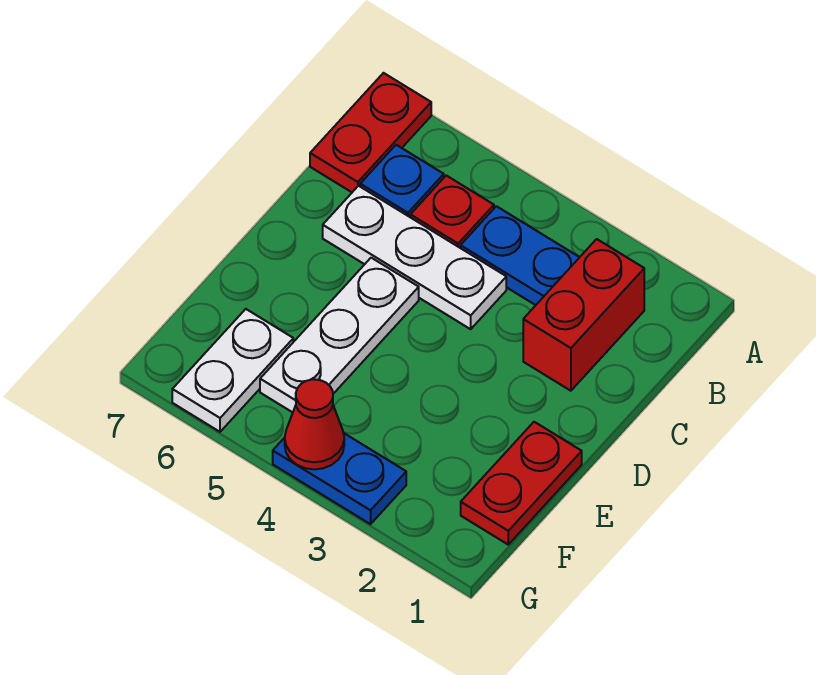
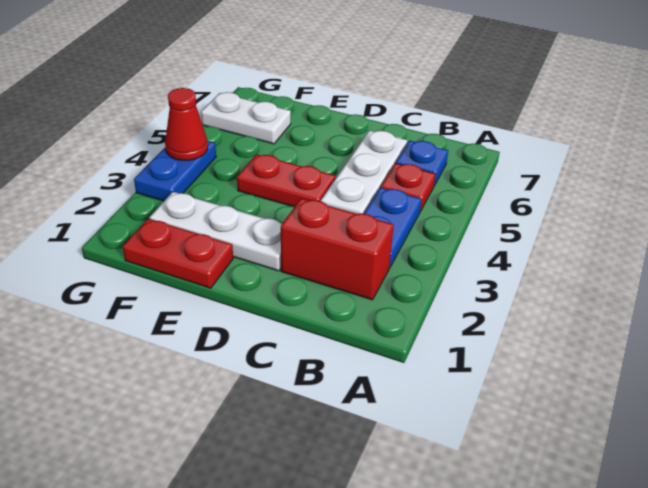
red 1x2 plate [310,73,431,192] -> red 1x2 plate moved to [237,154,335,207]
white 1x3 plate [260,258,419,412] -> white 1x3 plate moved to [149,192,282,271]

